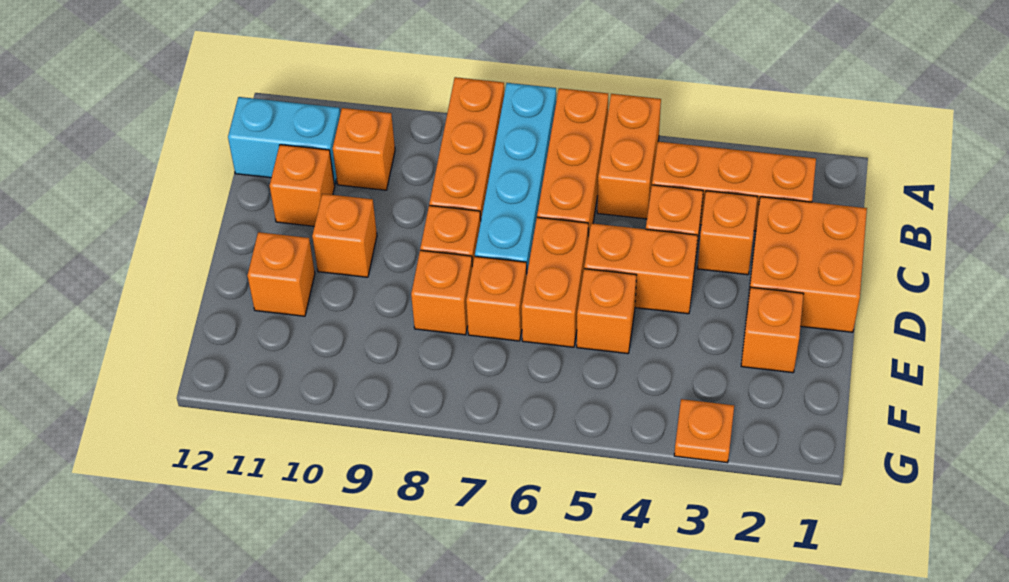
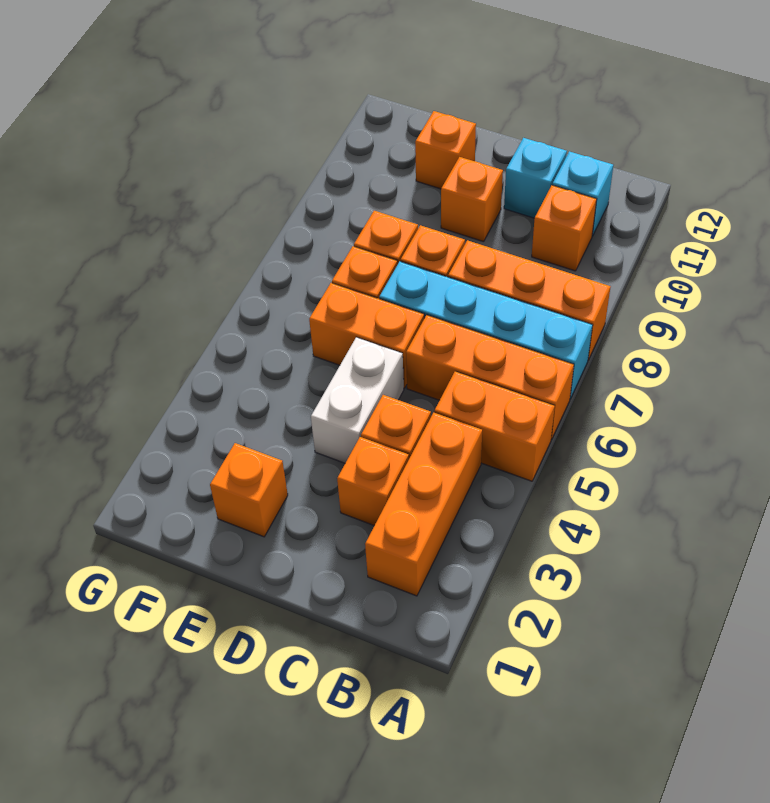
cyan 1x2 brick [228,97,340,185] -> cyan 1x1 brick [552,151,613,236]
orange 2x2 brick [747,197,867,332] -> none
orange 1x1 brick [270,145,335,226] -> cyan 1x1 brick [504,138,567,218]
orange 1x2 brick [584,223,698,314] -> white 1x2 brick [311,337,404,463]
orange 1x1 brick [577,269,636,354] -> none
orange 1x1 plate [674,399,734,463] -> none

